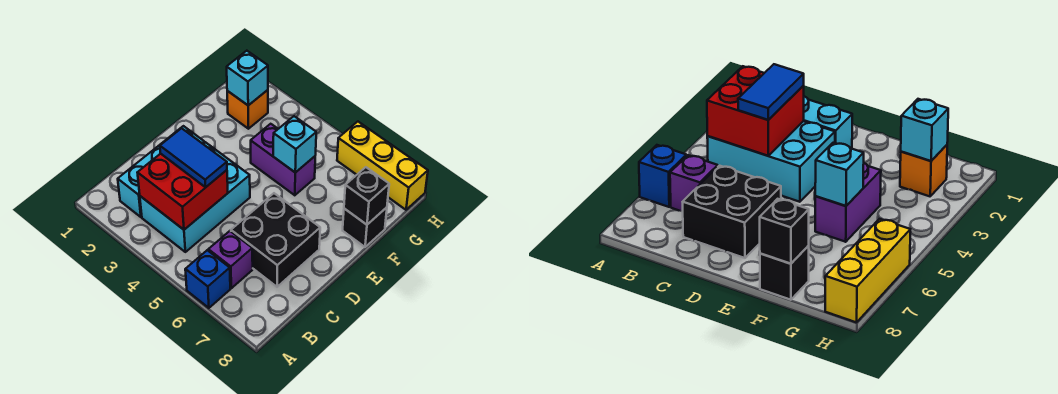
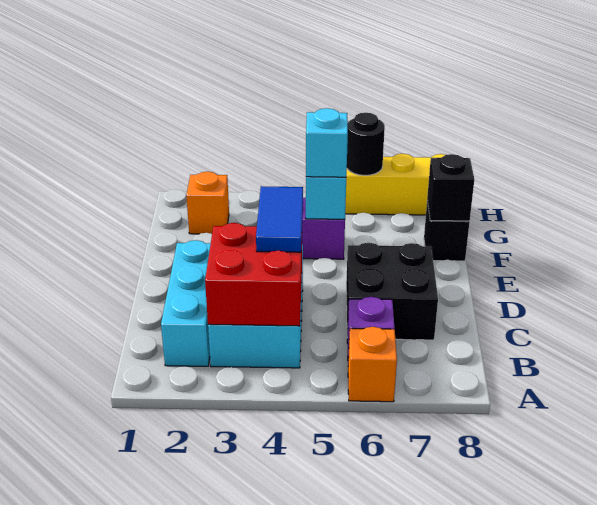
blue 1x1 brick [185,250,230,308] -> orange 1x1 brick [348,327,397,402]
blue 1x2 tile [160,128,227,187] -> blue 1x2 tile turned to [256,186,303,252]
cyan 1x1 brick [227,51,268,105] -> cyan 1x1 brick moved to [306,108,348,177]
none -> black 1x1 round brick [347,113,385,175]

